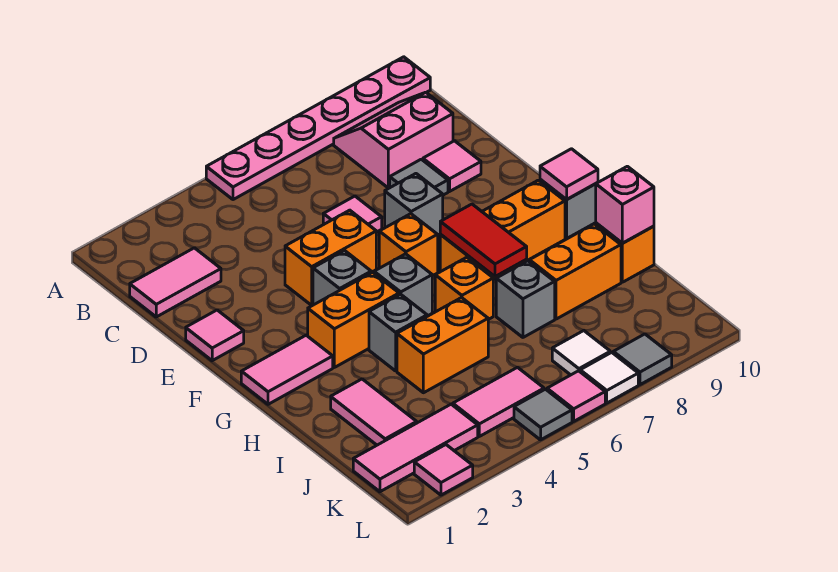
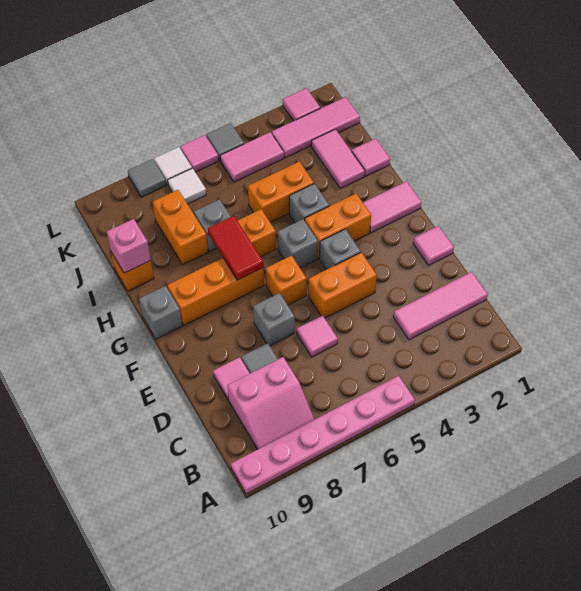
pink 1x2 tile [130,248,221,317] -> pink 1x3 tile [393,272,488,340]
pink 1x1 tile [540,149,598,199] -> pink 1x1 tile moved to [352,138,390,176]
orange 1x2 brick [530,224,621,319] -> orange 1x2 brick turned to [152,190,208,265]

